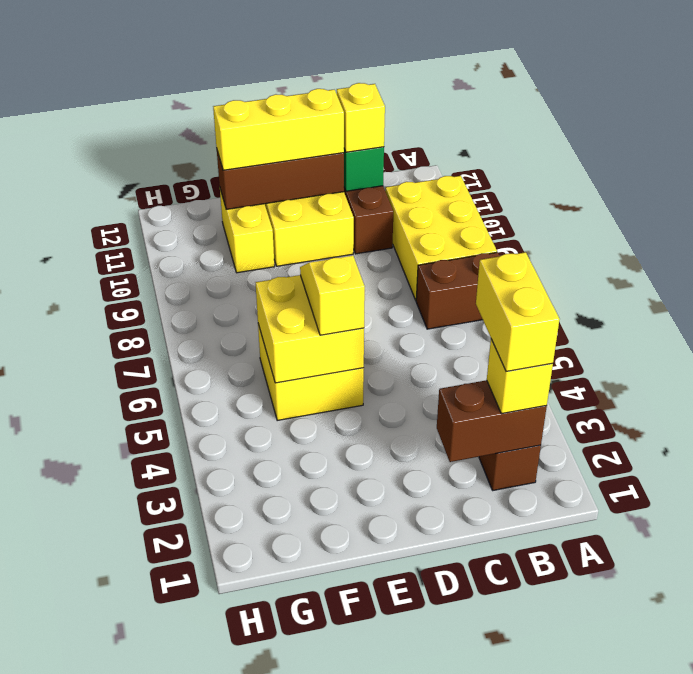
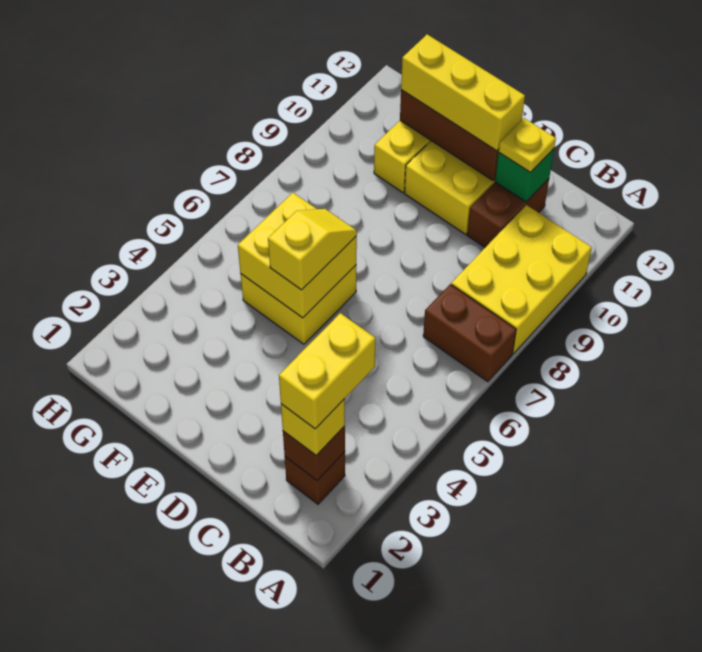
brown 1x2 brick [437,380,547,462] -> brown 1x1 brick [283,426,345,480]
yellow 1x1 brick [337,83,385,152] -> yellow 1x1 plate [499,118,556,172]

